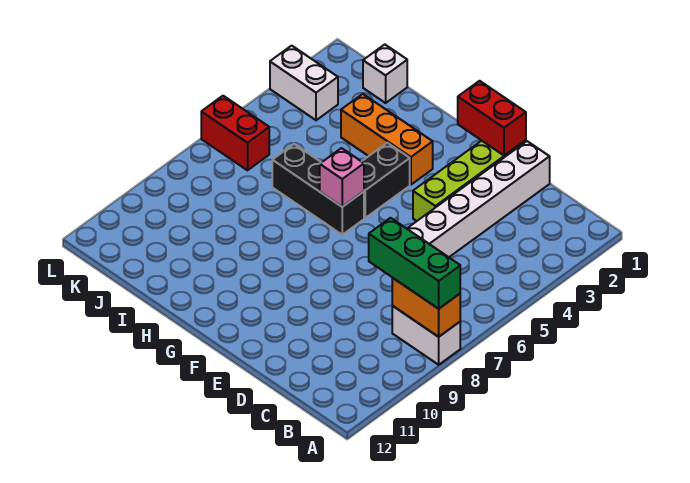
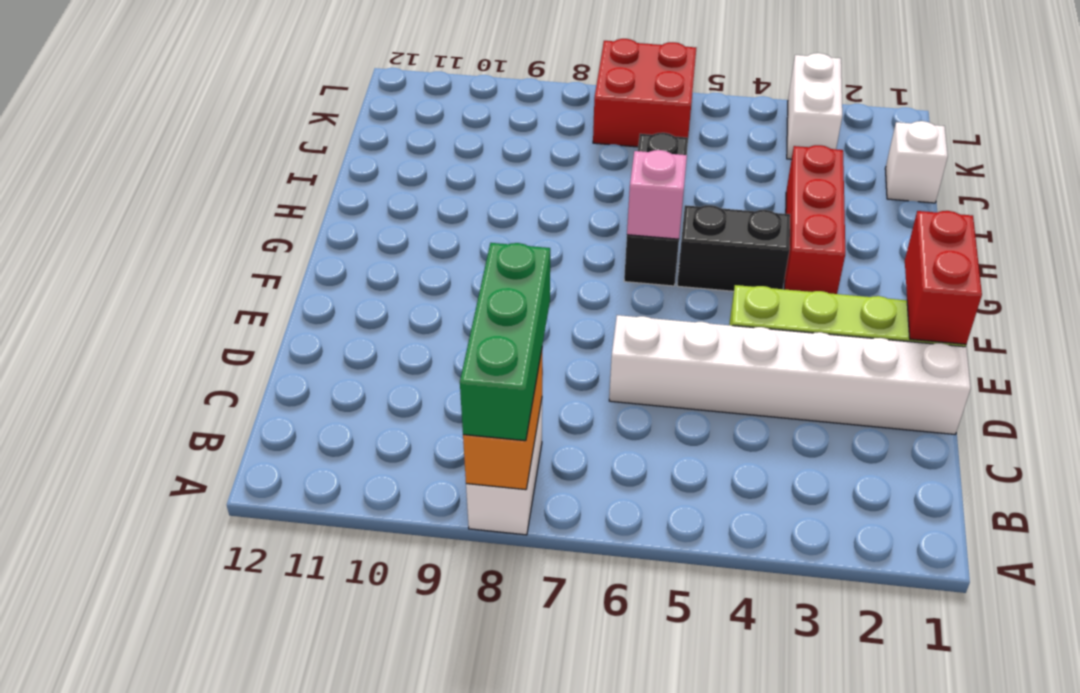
orange 1x3 brick [341,94,433,185] -> red 1x3 brick [784,145,845,294]
red 1x2 brick [201,96,269,170] -> red 2x2 brick [593,39,696,147]

